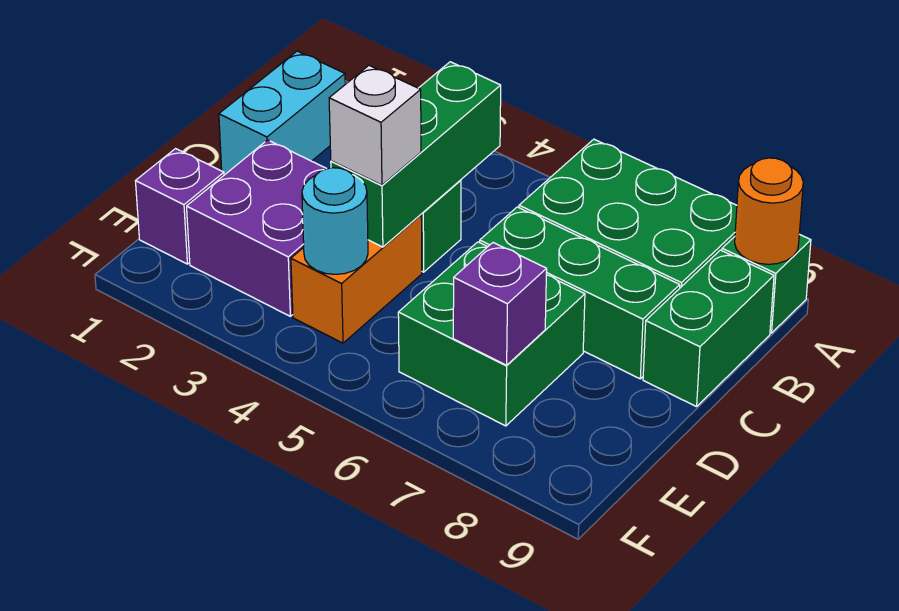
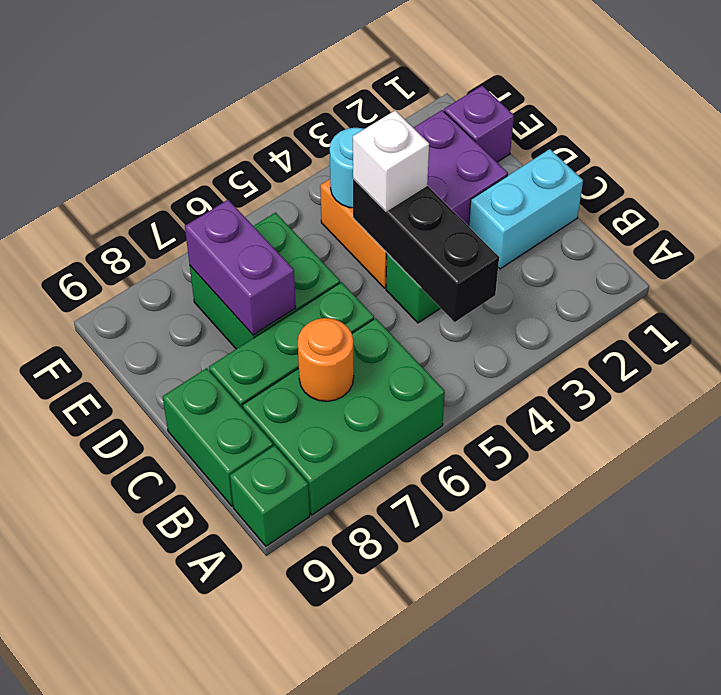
orange 1x1 round brick [735,158,803,264] -> orange 1x1 round brick moved to [298,318,354,401]
cyan 1x2 brick [219,51,345,174] -> cyan 1x2 brick turned to [469,149,583,269]
green 1x3 brick [331,62,501,247] -> black 1x3 brick [353,179,499,322]
purple 1x1 brick [453,243,547,365] -> purple 1x2 brick [185,200,296,335]

